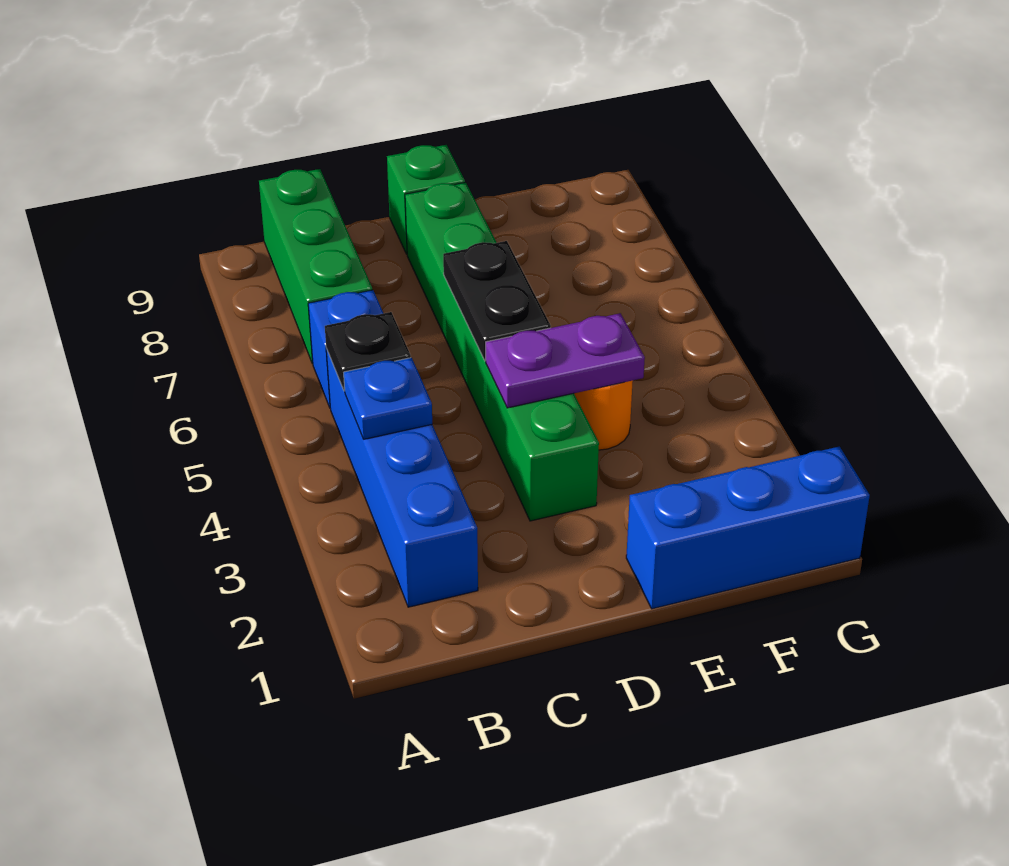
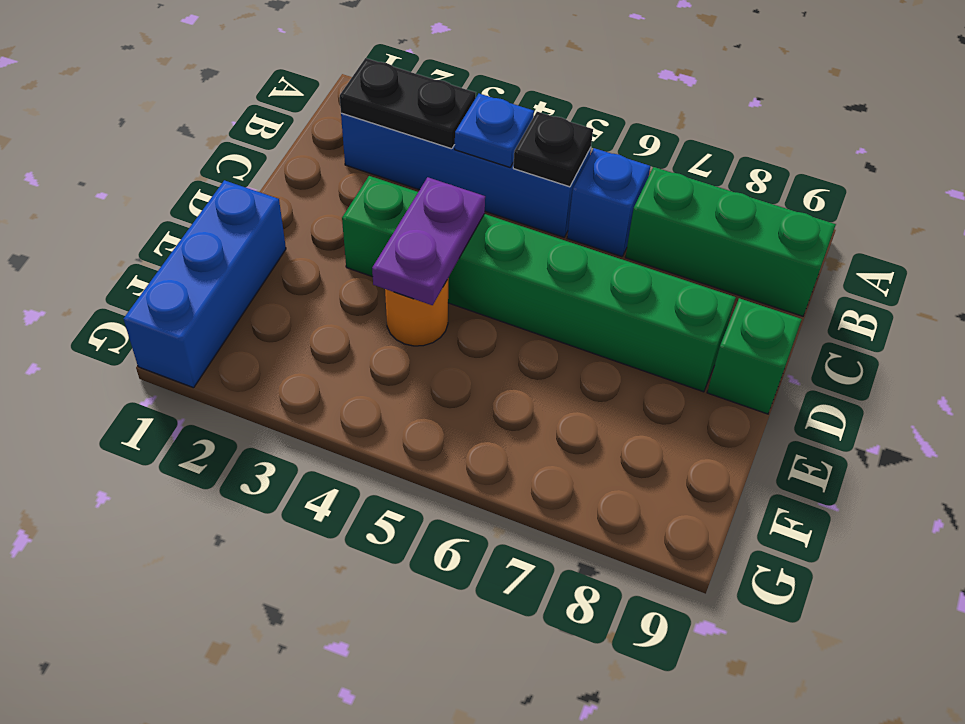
black 1x2 plate [443,241,551,361] -> black 1x2 plate moved to [340,58,476,149]

